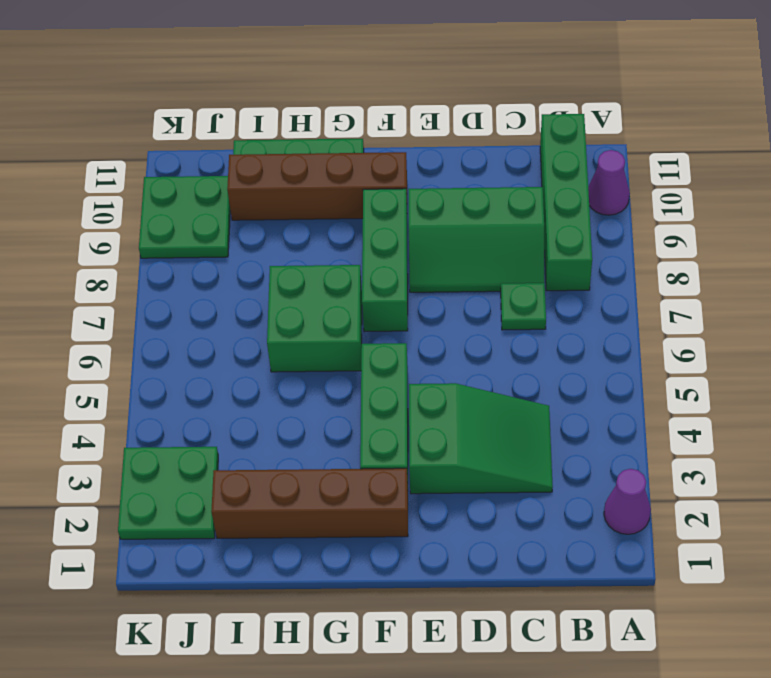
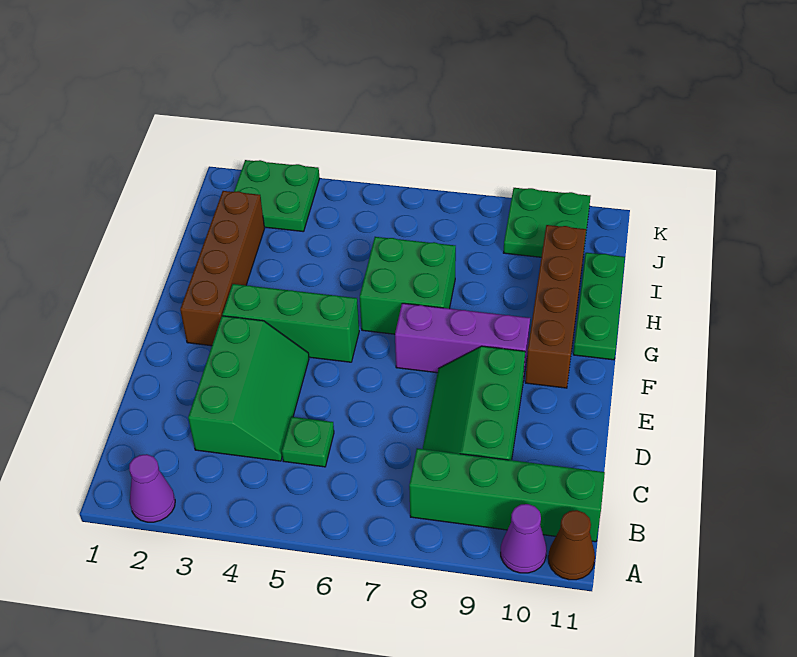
none -> brown 1x1 cone [548,510,595,580]
green 2x3 slope [409,383,553,494] -> green 2x3 slope turned to [188,316,309,461]
green 1x1 plate [501,283,546,330] -> green 1x1 plate moved to [282,417,334,467]
green 1x3 brick [362,189,408,332] -> purple 1x3 brick [395,303,530,381]

